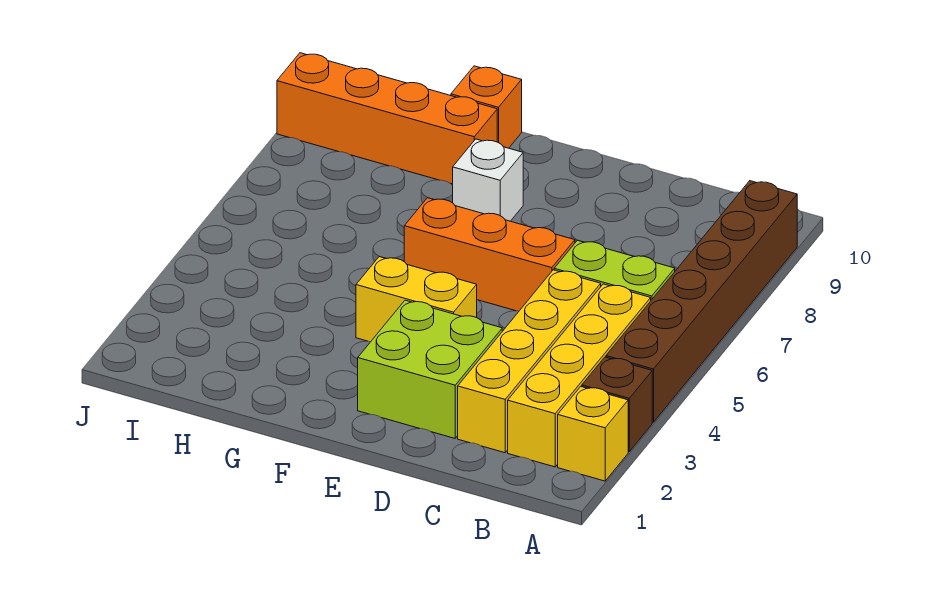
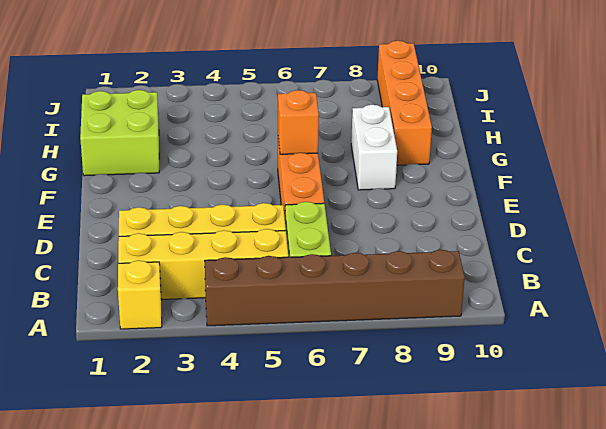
brown 1x1 brick [582,357,652,452] -> none
lime 2x2 brick [358,300,502,438] -> lime 2x2 brick moved to [80,90,159,176]
yellow 1x2 brick [356,257,477,342] -> none
white 1x1 brick [453,139,523,221] -> white 1x2 brick [351,105,397,190]
orange 1x1 brick [451,66,522,148] -> orange 1x1 brick moved to [278,90,319,154]

